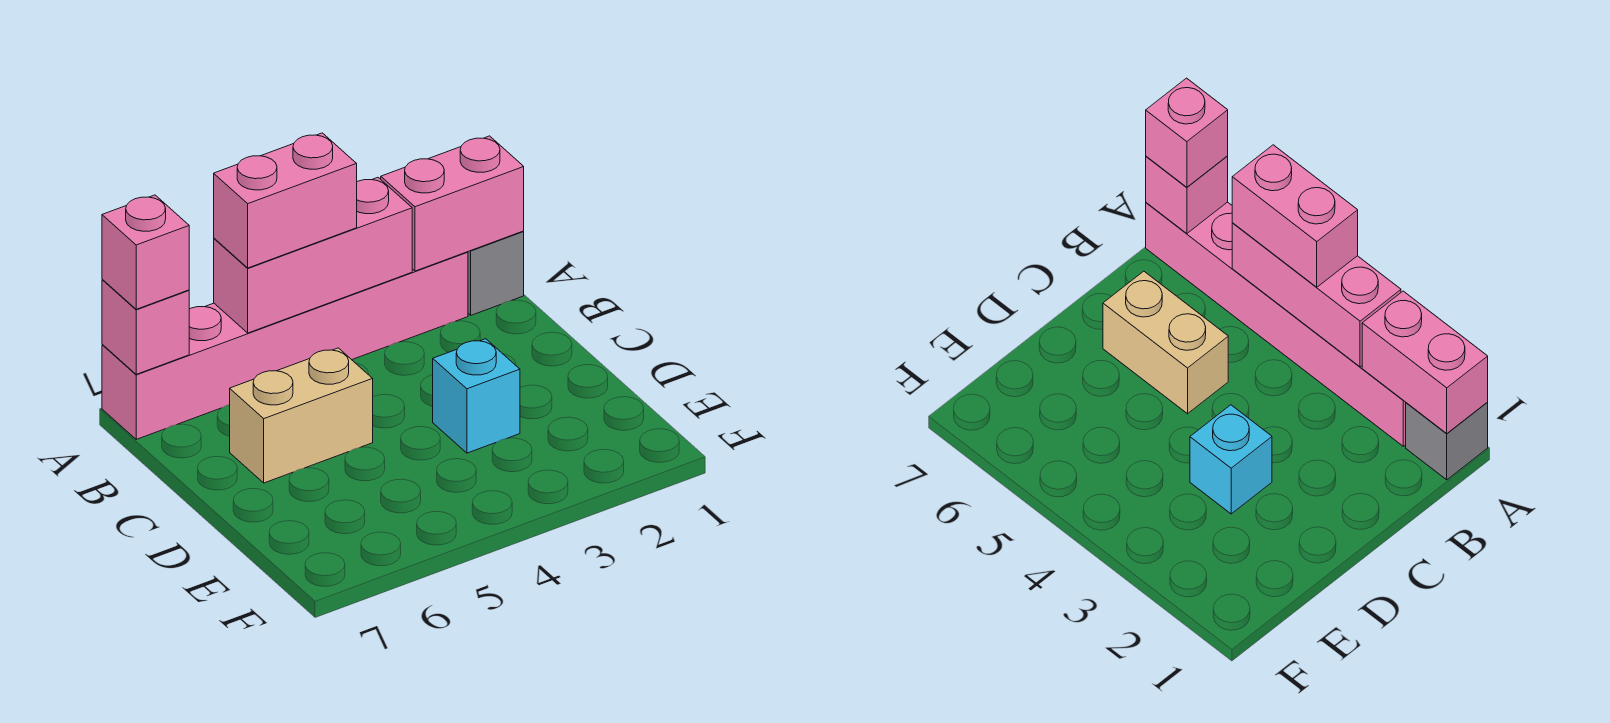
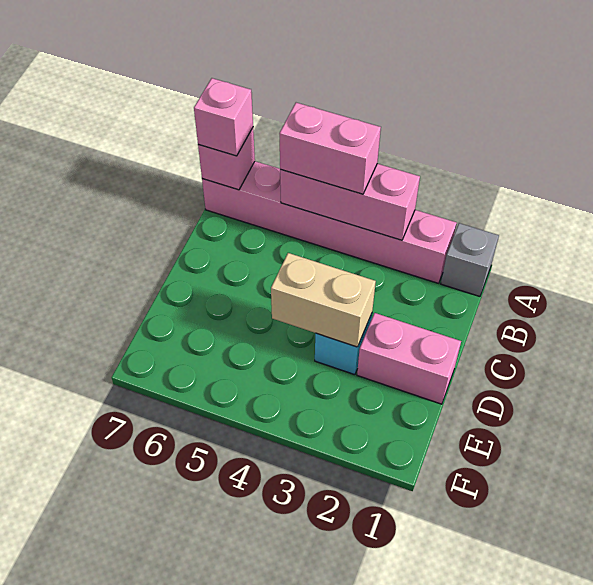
pink 1x2 brick [381,136,524,271] -> pink 1x2 brick moved to [357,313,461,404]
tan 1x2 brick [230,348,373,483] -> tan 1x2 brick moved to [271,253,376,347]

